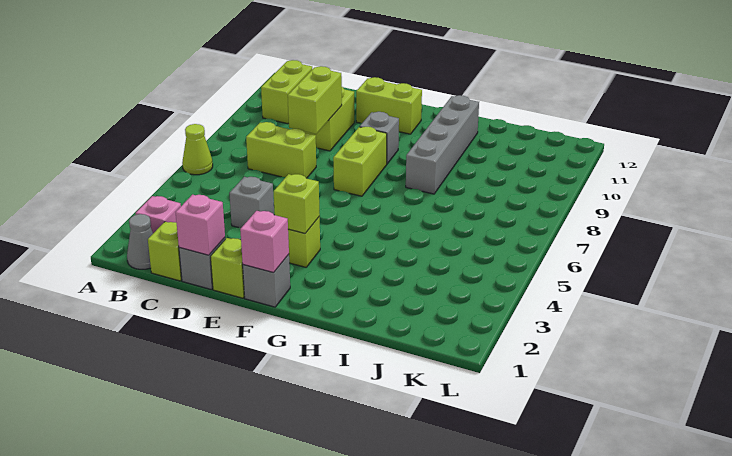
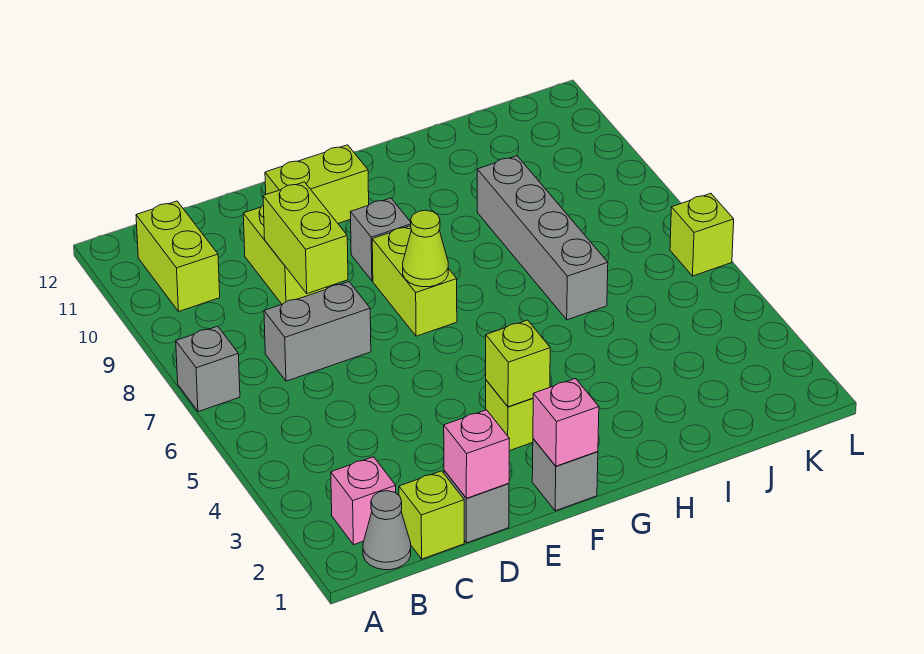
lime 1x1 cone [182,124,213,175] -> lime 1x1 cone moved to [403,210,448,287]
lime 1x2 brick [246,122,316,178] -> grey 1x2 brick [264,282,371,381]
grey 1x1 brick [229,177,274,228] -> grey 1x1 brick moved to [176,326,240,412]
lime 1x1 brick [210,238,245,298] -> lime 1x1 brick moved to [670,193,734,276]
grey 1x4 brick [406,95,479,194] -> grey 1x4 brick moved to [477,156,608,320]

